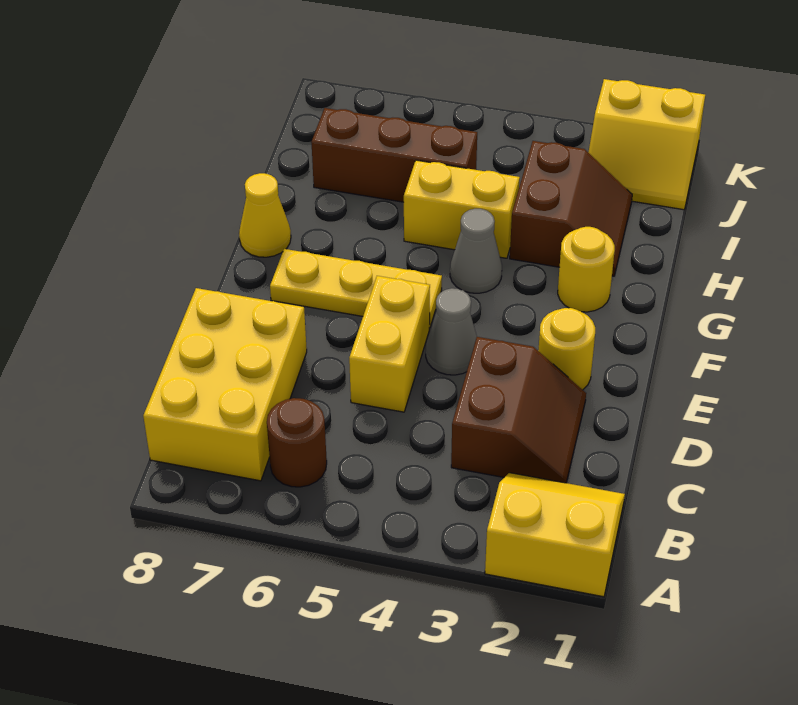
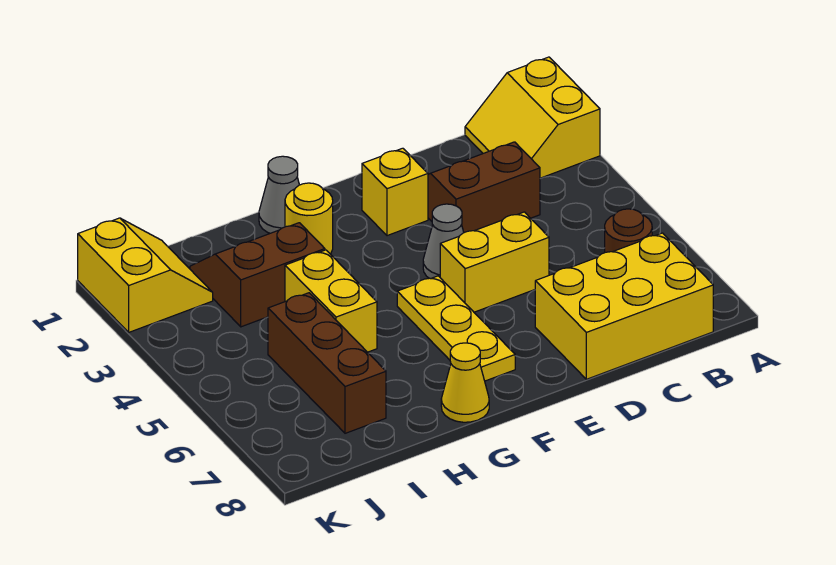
yellow 1x1 round brick [538,308,595,390] -> yellow 1x1 brick [362,148,428,236]
grey 1x1 cone [450,209,502,293] -> grey 1x1 cone moved to [259,156,299,233]

